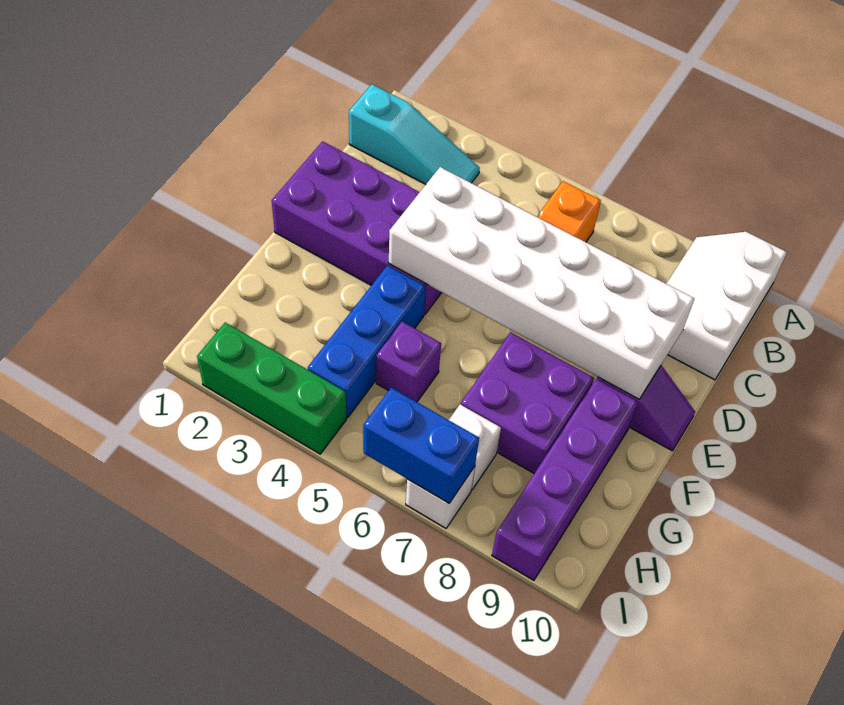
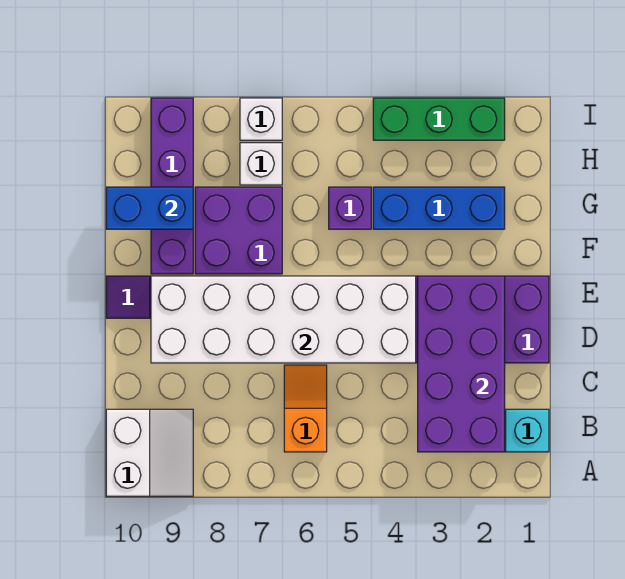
white 2x3 slope [666,232,787,380] -> white 2x2 slope [106,409,193,496]
none -> purple 2x4 brick [418,276,505,452]
blue 1x3 brick [308,266,426,418] -> blue 1x3 brick turned to [373,187,505,229]
blue 1x2 brick [363,388,479,503] -> blue 1x2 brick moved to [106,187,193,229]

